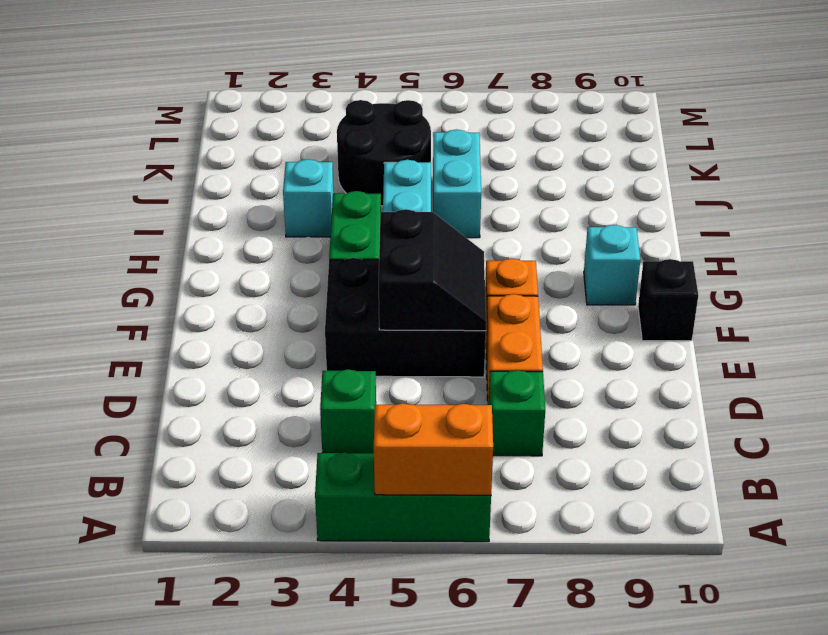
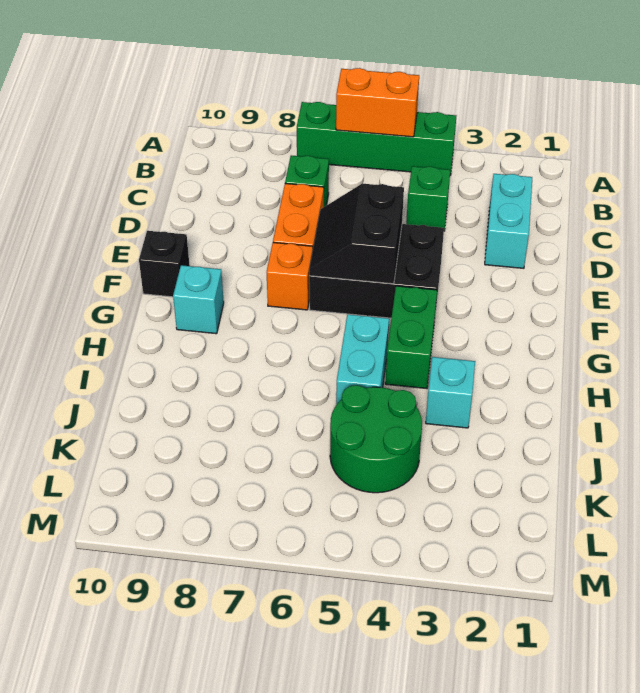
green 1x3 brick [315,452,491,542] -> green 1x4 brick [297,102,456,175]
cyan 1x2 brick [433,130,481,238] -> cyan 1x2 brick moved to [485,174,532,268]
black 2x2 round brick [337,100,431,206] -> green 2x2 round brick [330,385,422,493]

